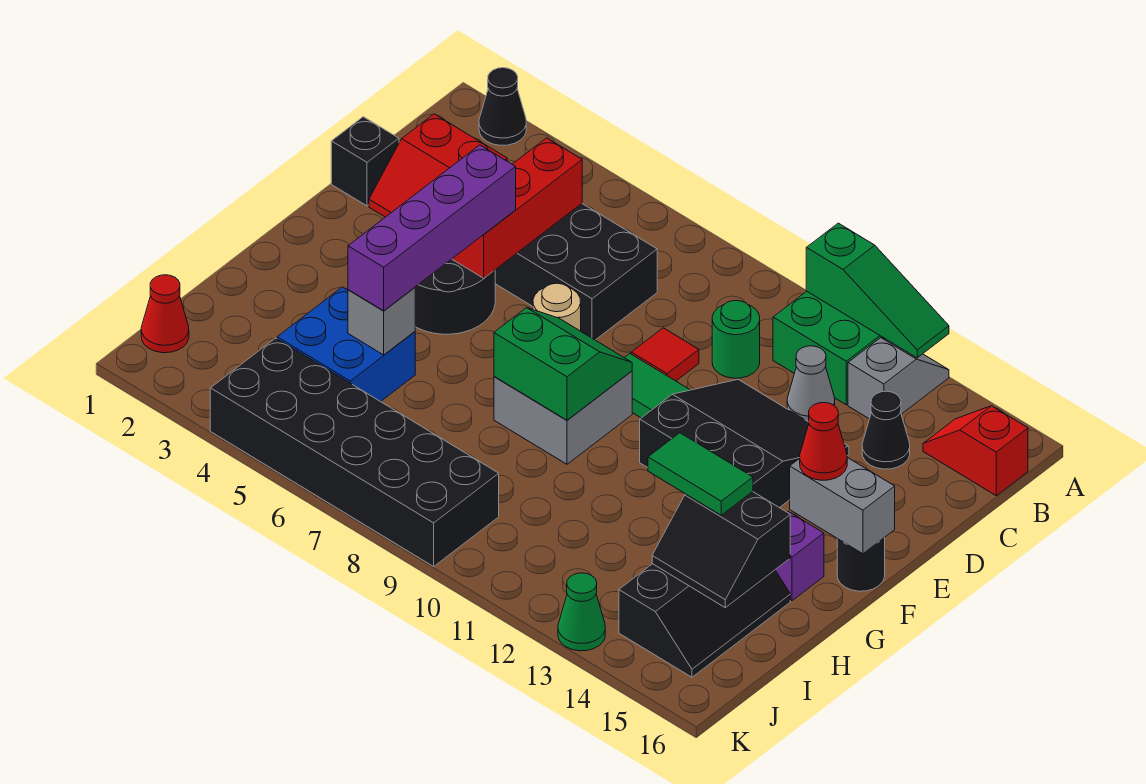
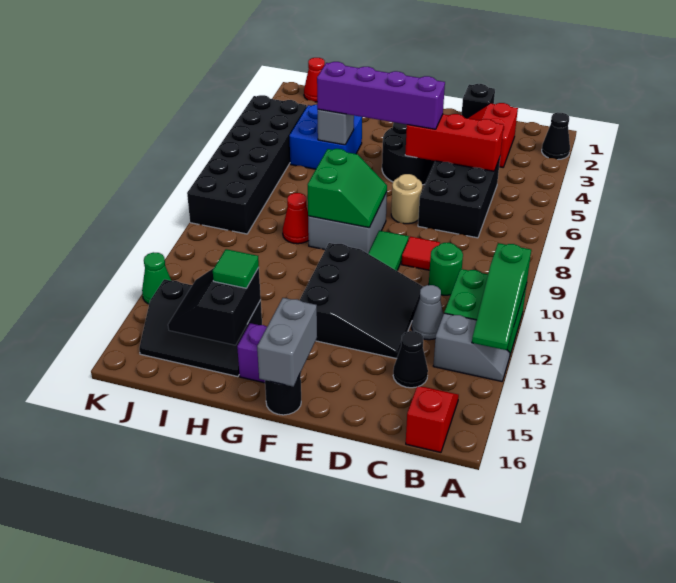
red 1x1 cone [800,403,847,480] -> red 1x1 cone moved to [283,193,309,244]
green 1x2 tile [648,433,753,515] -> green 1x1 tile [213,249,259,288]

